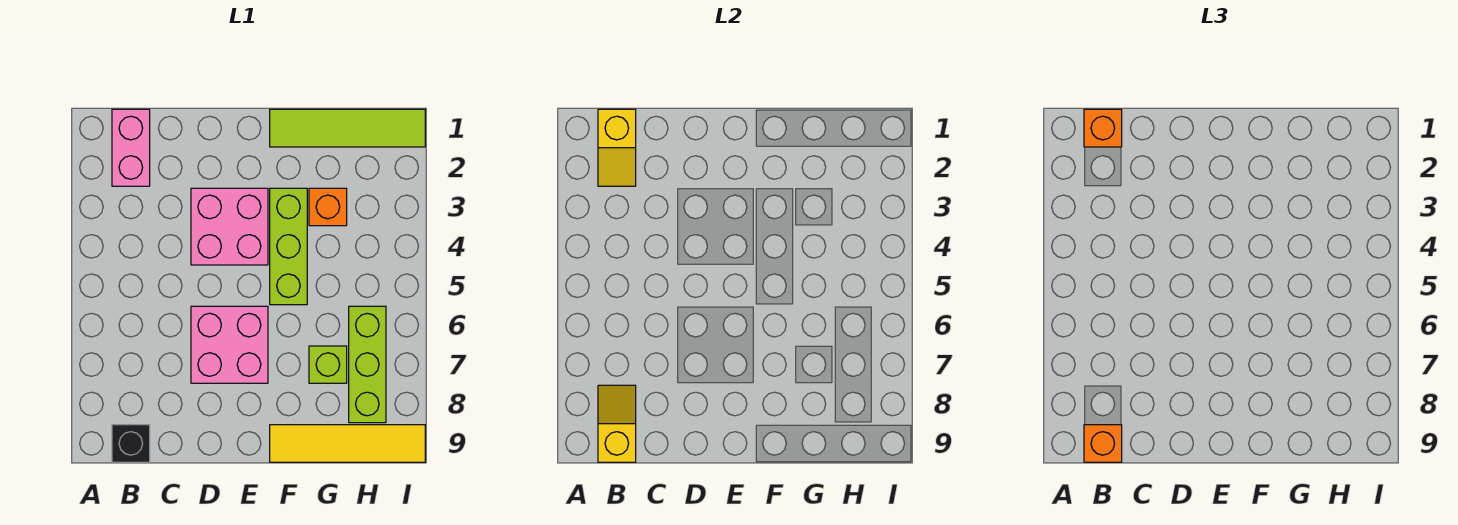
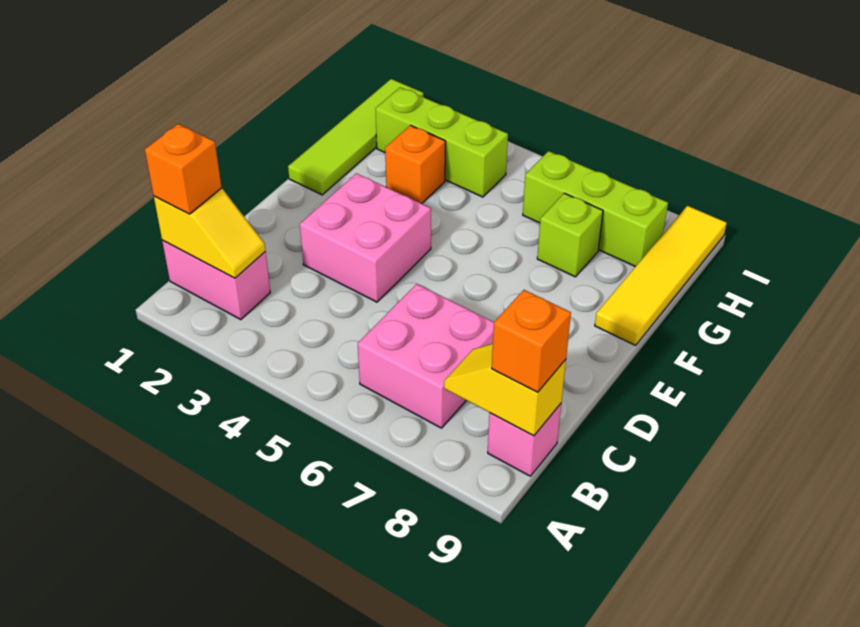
black 1x1 brick [112,425,150,462] -> pink 1x1 brick [488,404,561,476]
pink 2x2 brick [191,306,268,383] -> pink 2x2 brick moved to [358,284,494,428]
lime 1x3 brick [270,188,307,305] -> lime 1x3 brick moved to [375,87,508,197]

